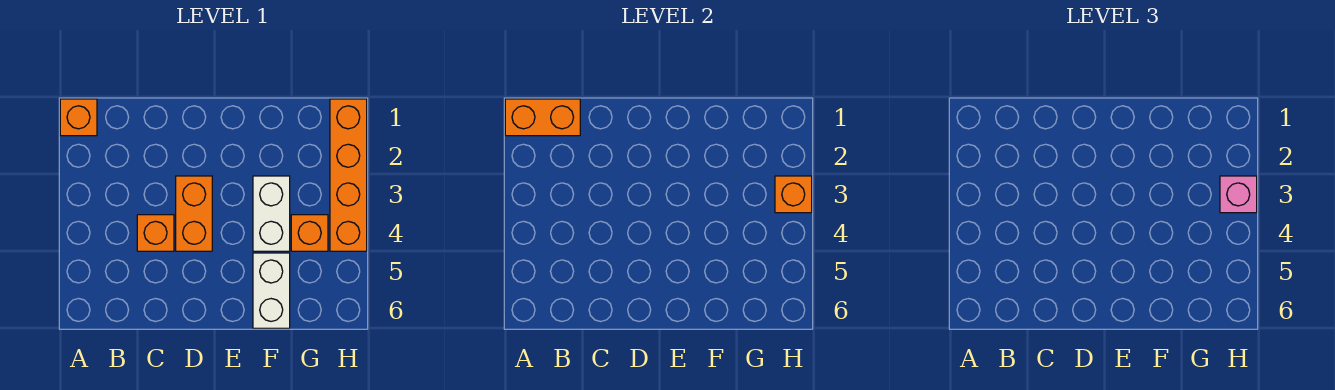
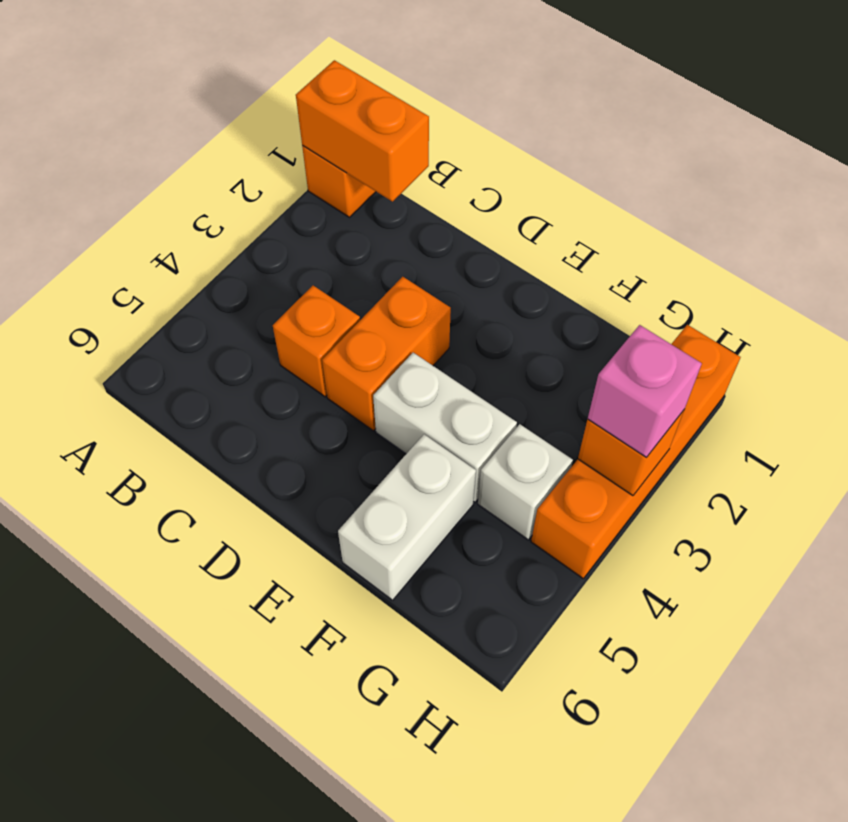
white 1x2 brick [253,176,290,251] -> white 1x2 brick turned to [373,353,517,502]
orange 1x1 brick [291,215,328,251] -> white 1x1 brick [478,424,573,540]

